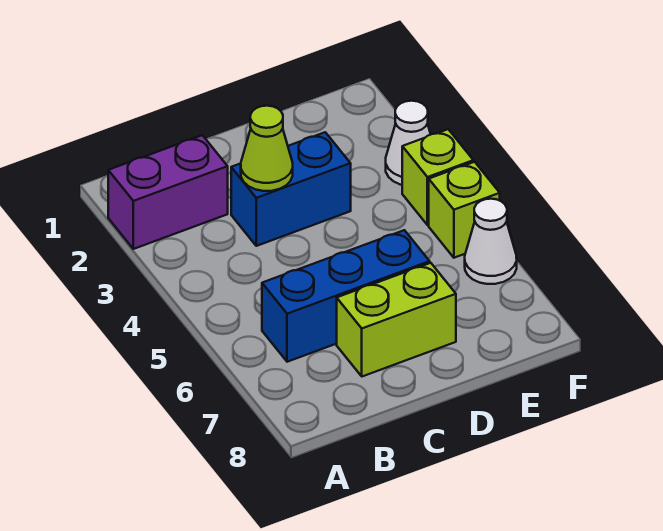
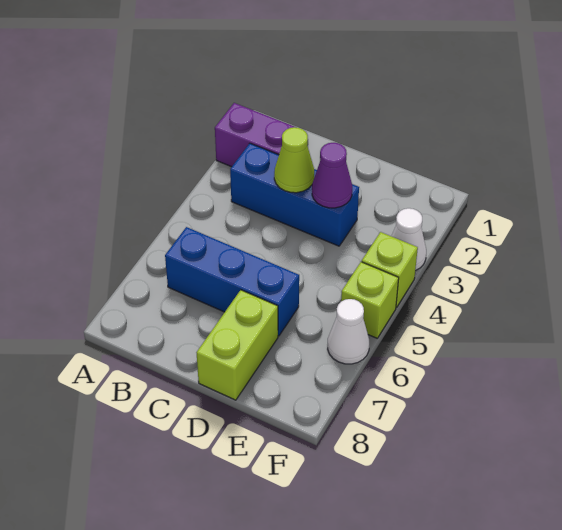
blue 1x2 brick [231,132,351,246] -> blue 1x3 brick [230,143,359,246]
lime 1x2 brick [337,263,456,376] -> lime 1x2 brick turned to [196,290,278,400]
none -> purple 1x1 cone [312,143,352,208]

